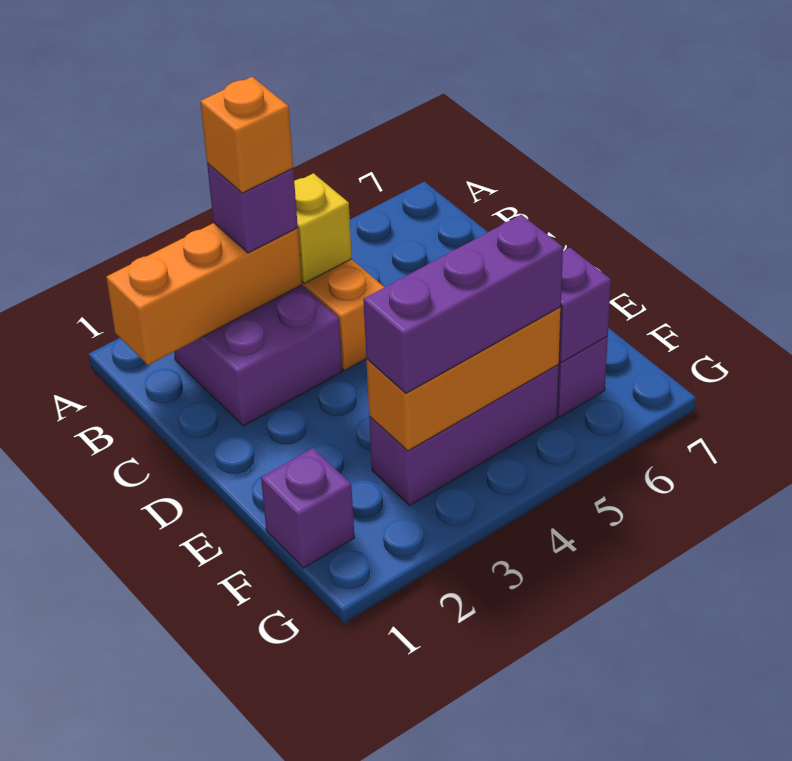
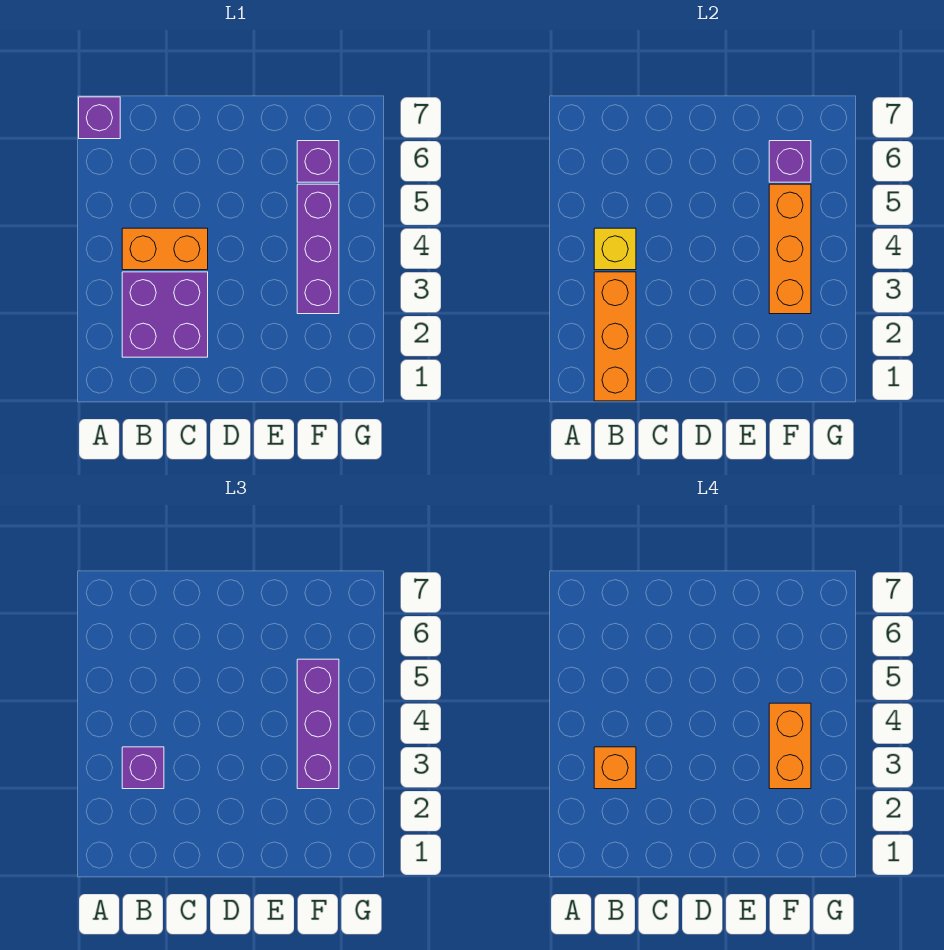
purple 1x1 brick [261,448,355,568] -> purple 1x1 brick moved to [79,97,120,139]
none -> orange 1x2 brick [769,703,811,789]

